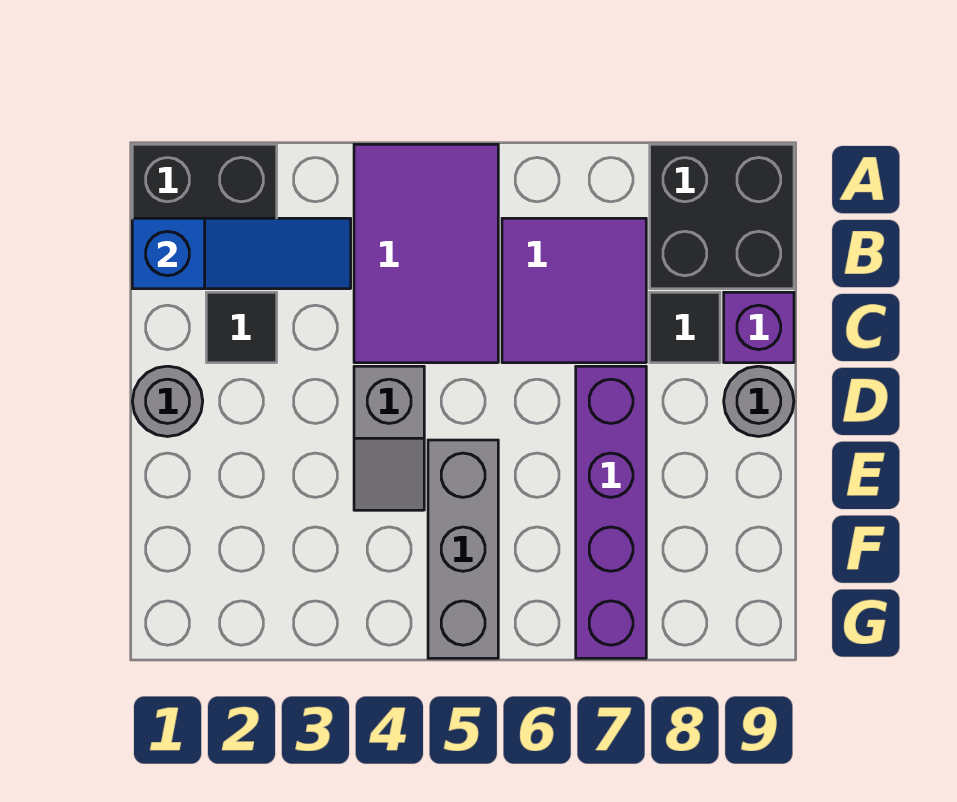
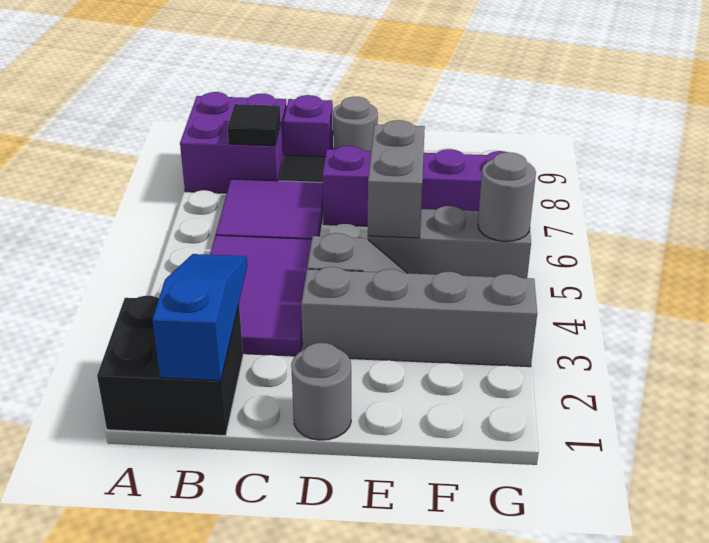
purple 2x3 tile [354,144,498,363] -> purple 2x3 tile turned to [210,235,312,356]
black 2x2 brick [650,144,794,289] -> purple 2x2 brick [180,92,287,193]
black 1x1 tile [206,292,277,363] -> black 1x1 tile moved to [227,104,281,146]
none -> grey 1x4 brick [301,267,537,367]
none -> grey 1x2 brick [368,120,425,238]
none -> grey 1x1 round brick [478,152,536,241]

